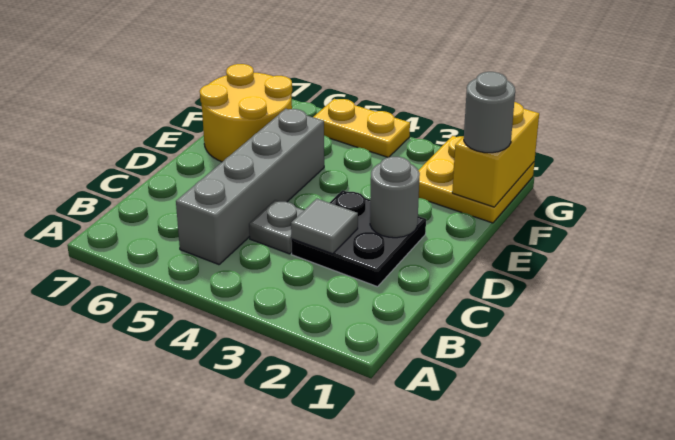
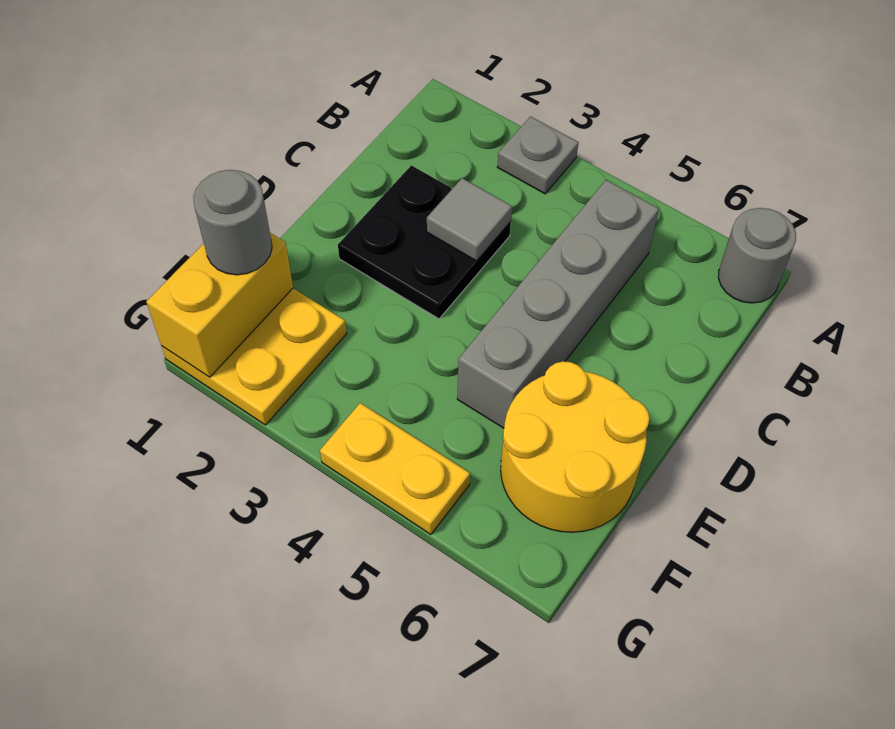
grey 1x1 plate [249,200,304,254] -> grey 1x1 plate moved to [497,117,579,194]
grey 1x1 round brick [370,157,420,238] -> grey 1x1 round brick moved to [718,208,796,303]

